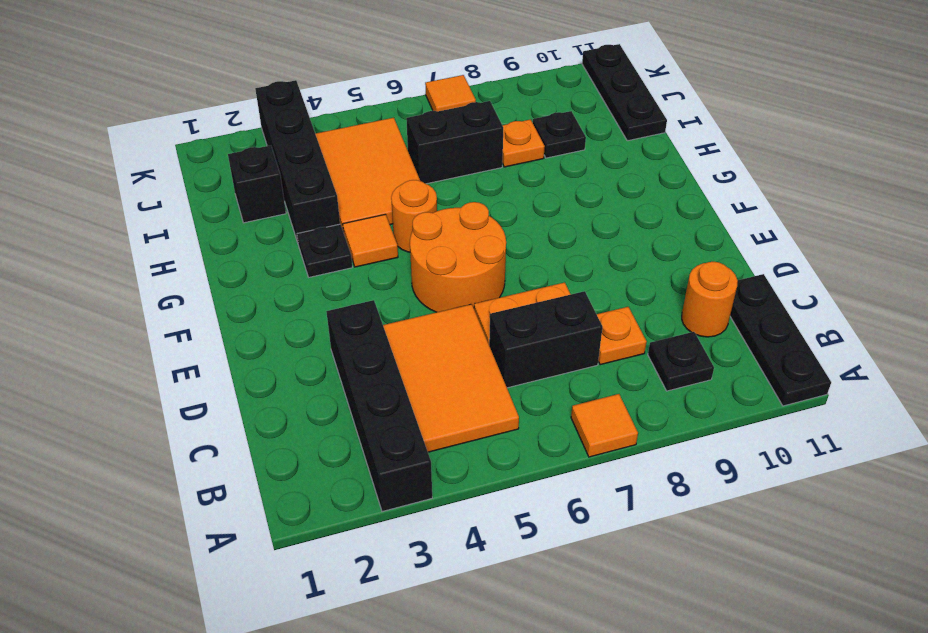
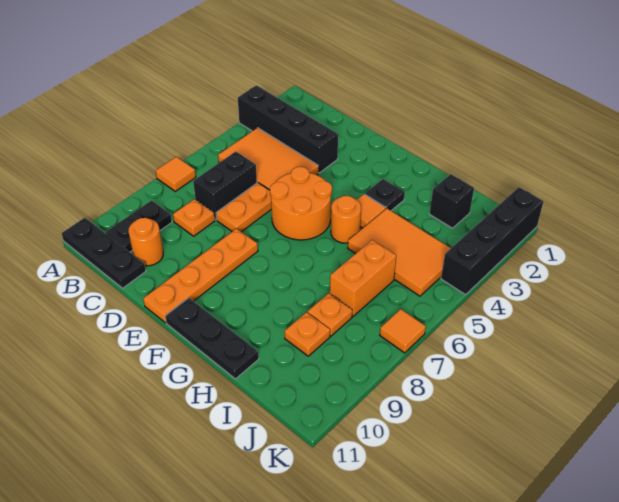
black 1x1 plate [648,332,714,391] -> black 1x2 plate [106,200,172,252]
none -> orange 1x4 plate [143,229,258,323]
black 1x4 brick [255,80,340,242] -> black 1x4 brick turned to [441,187,543,295]
black 1x2 brick [406,101,503,184] -> orange 1x2 brick [330,240,396,316]
black 1x1 plate [533,111,586,158] -> orange 1x1 plate [284,312,330,356]
black 1x3 plate [582,44,667,141] -> black 1x3 plate moved to [165,298,259,379]

